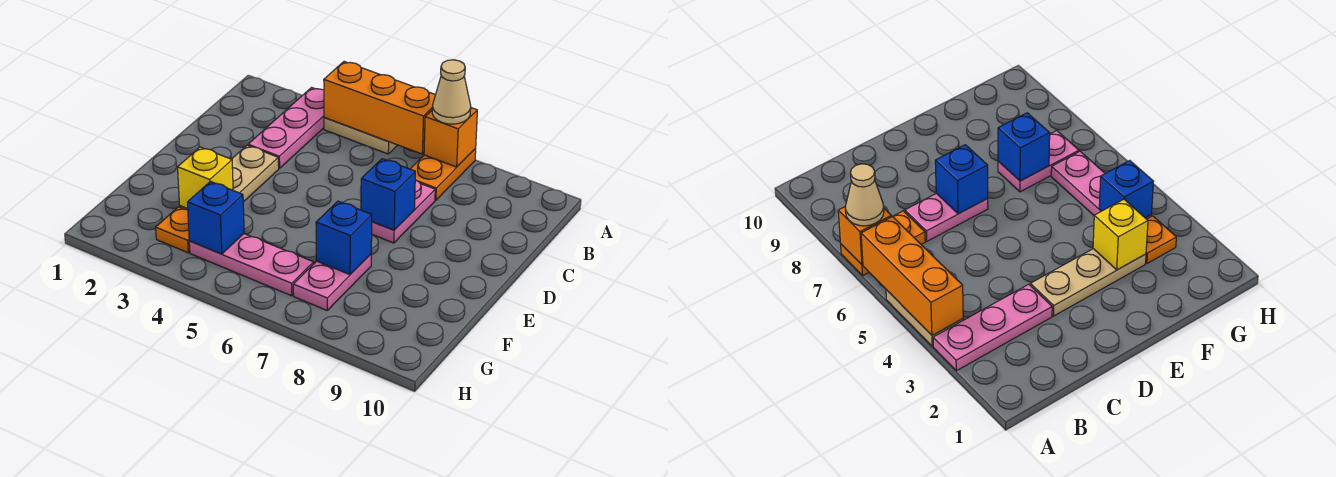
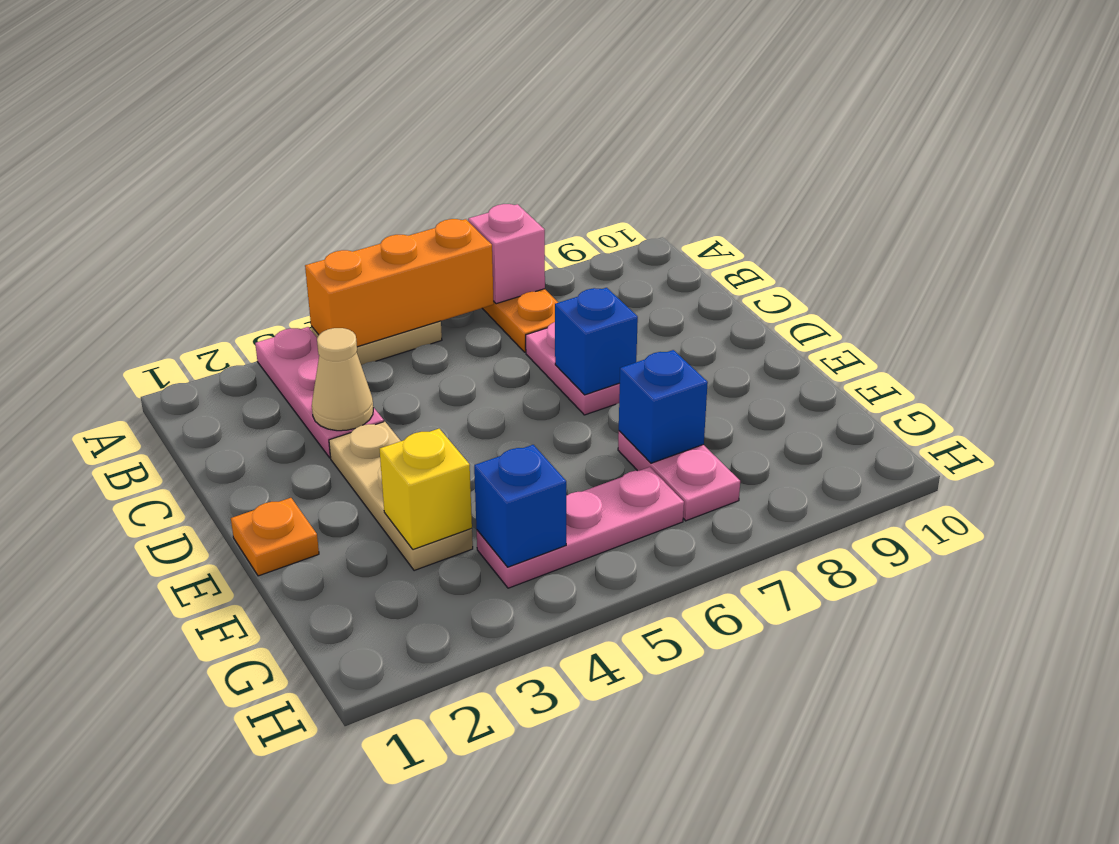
orange 1x1 brick [424,108,477,167] -> pink 1x1 brick [468,204,545,304]
tan 1x1 cone [432,60,471,124] -> tan 1x1 cone moved to [312,328,373,431]
orange 1x1 plate [156,207,190,253] -> orange 1x1 plate moved to [231,498,319,576]

